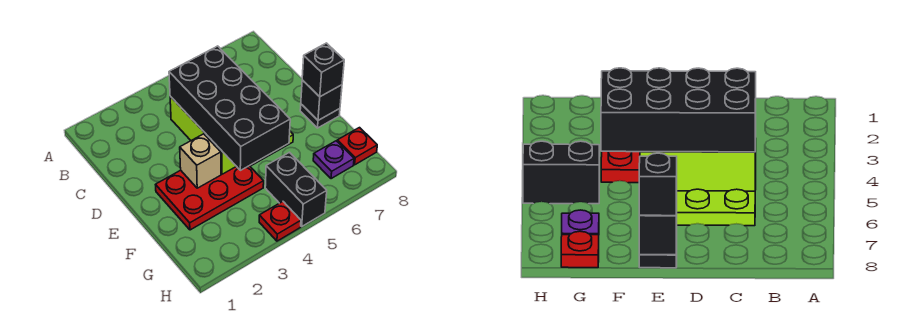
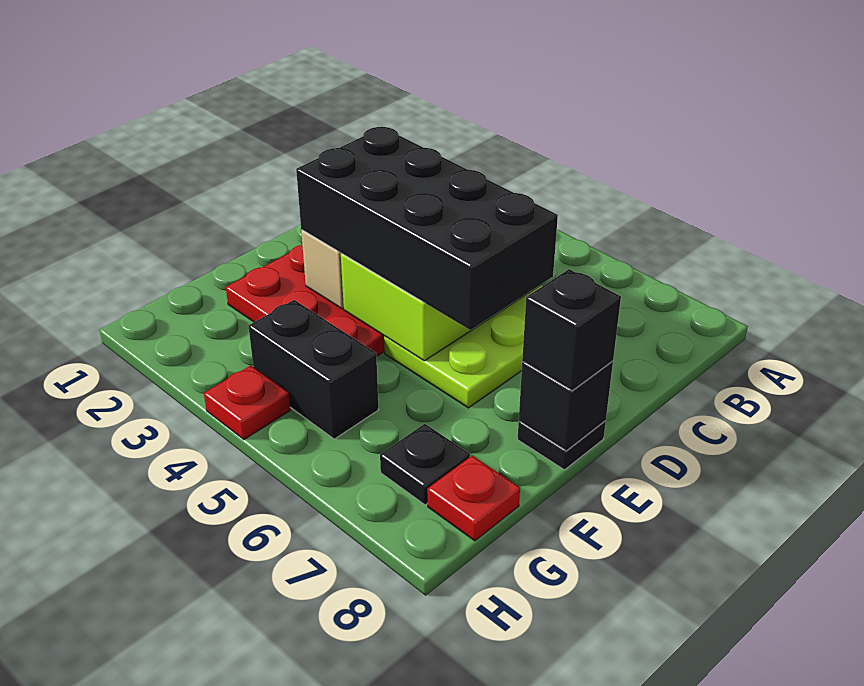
black 2x4 brick [169,46,290,170] -> black 2x4 brick turned to [296,127,558,330]
black 1x2 brick [265,152,327,226] -> black 1x2 brick turned to [248,300,379,439]
purple 1x1 plate [313,141,354,179] -> black 1x1 plate [380,424,470,505]

